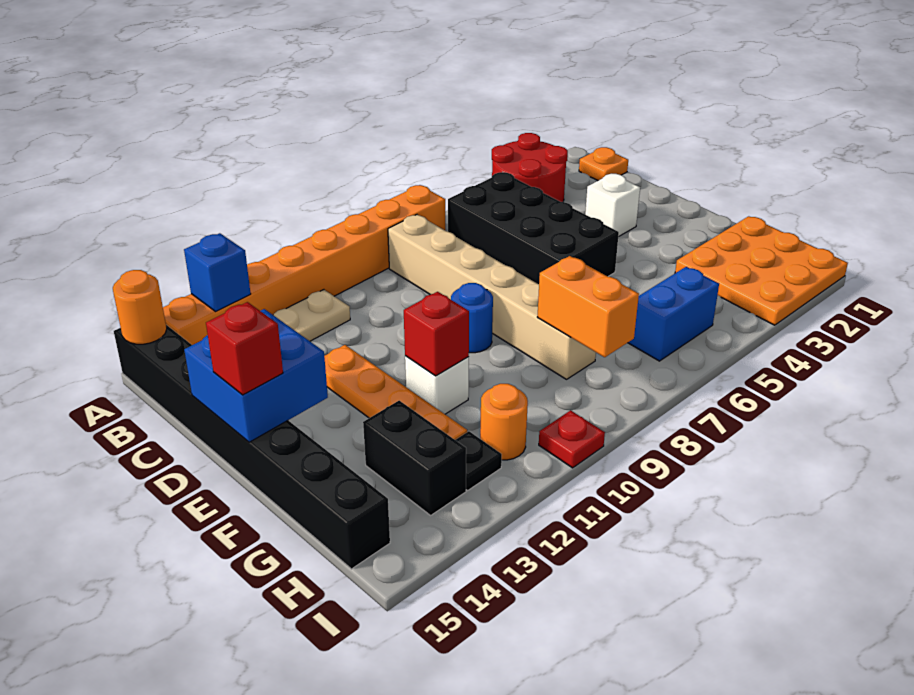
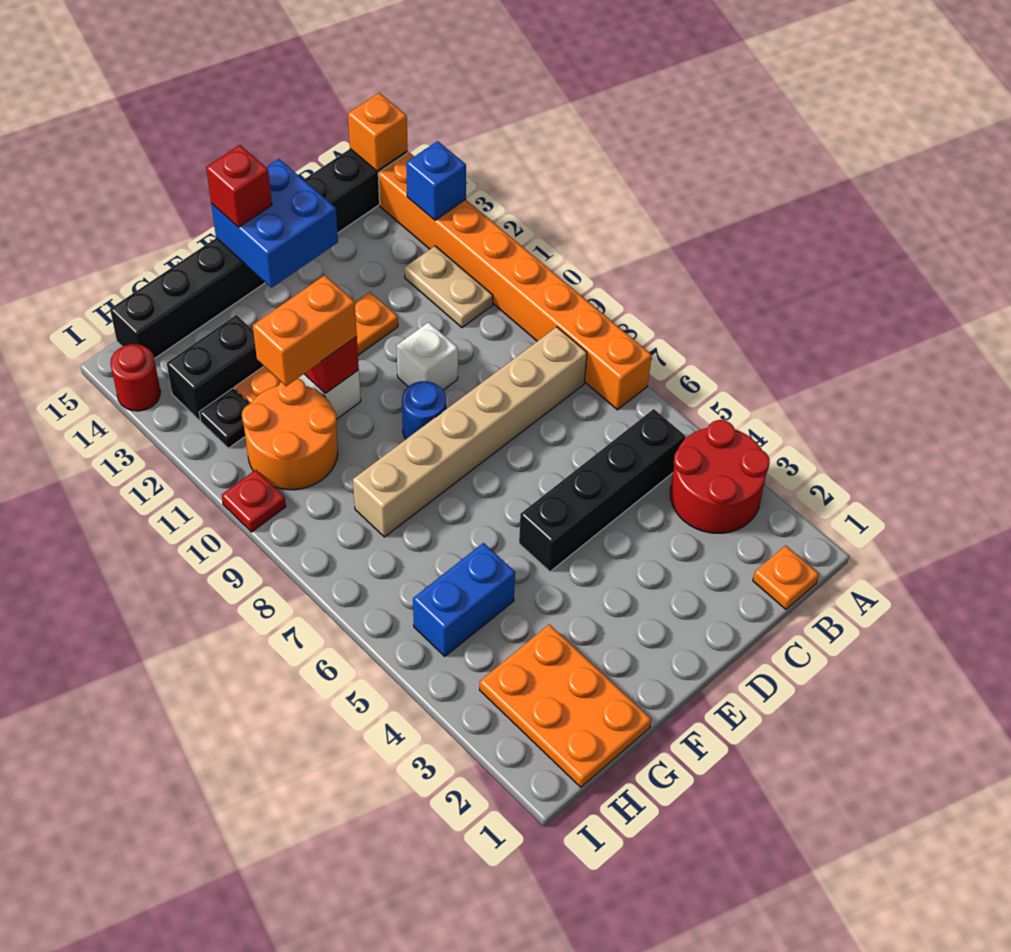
orange 1x1 round brick [113,270,167,344] -> orange 1x1 brick [348,93,408,171]
black 2x4 brick [448,172,619,284] -> black 1x4 brick [519,409,685,572]
white 1x1 brick [585,174,640,237] -> white 1x1 brick moved to [396,322,458,390]
orange 3x3 plate [675,216,848,325] -> orange 2x3 plate [480,624,651,787]
orange 1x2 brick [537,256,639,357] -> orange 1x2 brick moved to [253,275,357,386]
blue 1x2 brick [628,267,719,361] -> blue 1x2 brick turned to [413,543,515,656]
orange 1x1 round brick [480,384,528,460] -> orange 2x2 round brick [242,378,338,490]
none -> red 1x1 round brick [110,344,161,411]

